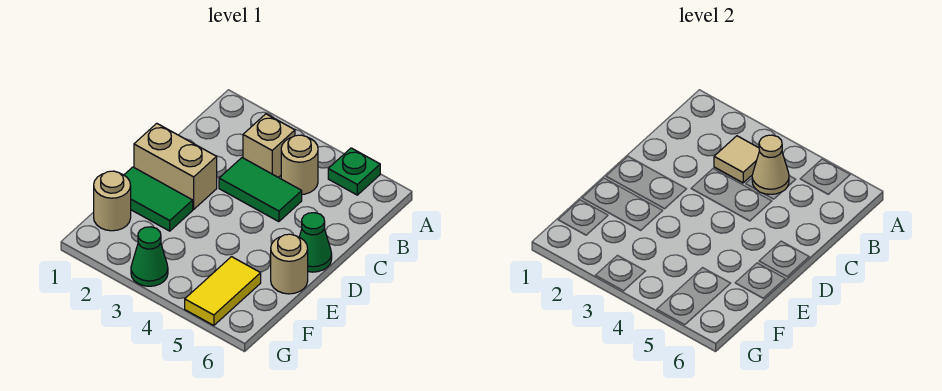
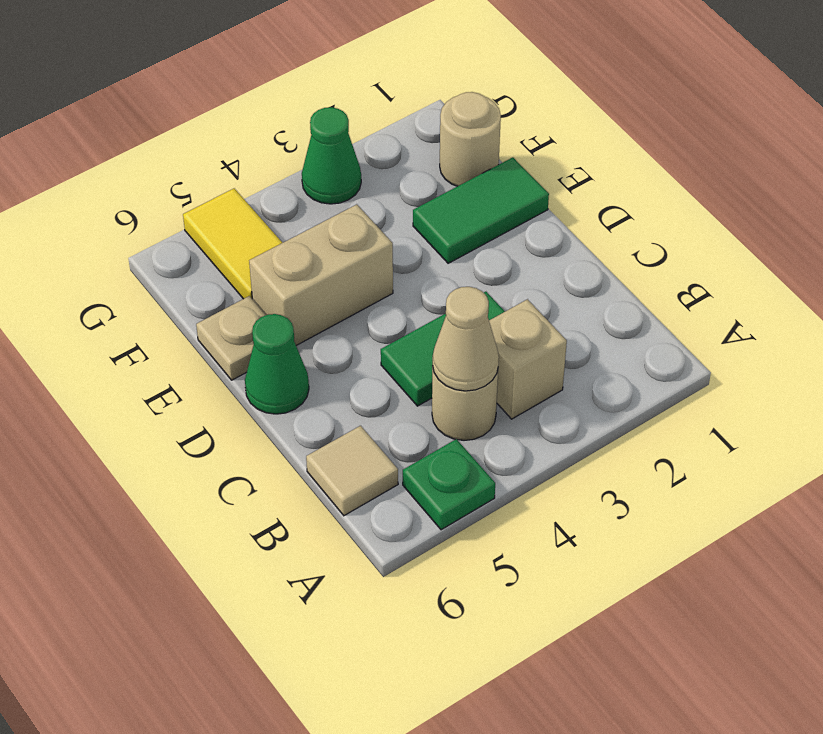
tan 1x1 tile [714,136,760,183] -> tan 1x1 tile moved to [306,426,398,516]
tan 1x2 brick [134,123,217,209] -> tan 1x2 brick moved to [249,204,393,345]
tan 1x1 round brick [271,234,308,294] -> tan 1x1 plate [196,296,265,380]

